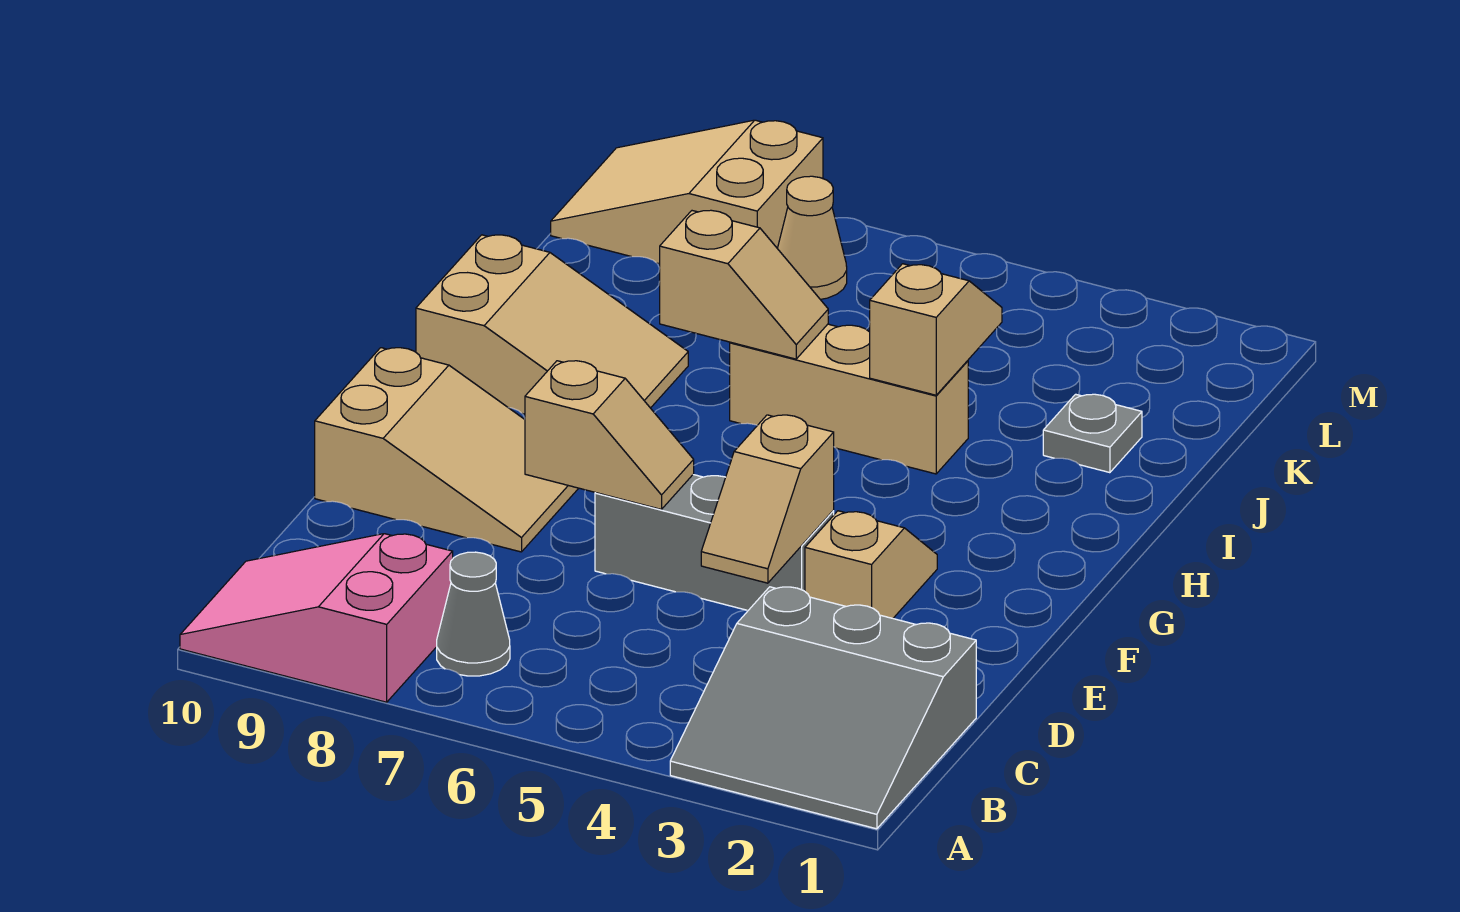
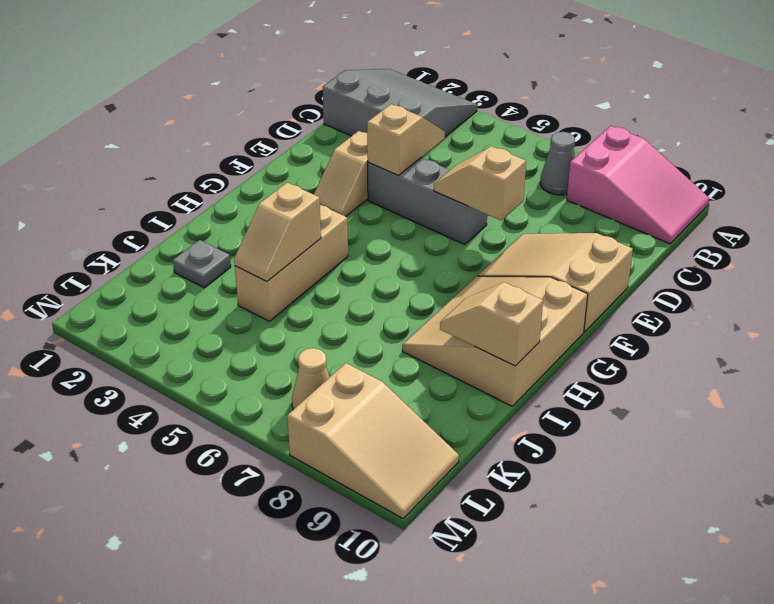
tan 2x3 slope [416,235,688,414] -> tan 3x3 slope [402,276,588,406]
tan 1x3 brick [730,324,968,474] -> tan 1x3 brick turned to [235,205,348,321]
tan 1x2 slope [660,210,828,359] -> tan 1x2 slope moved to [440,282,543,366]

